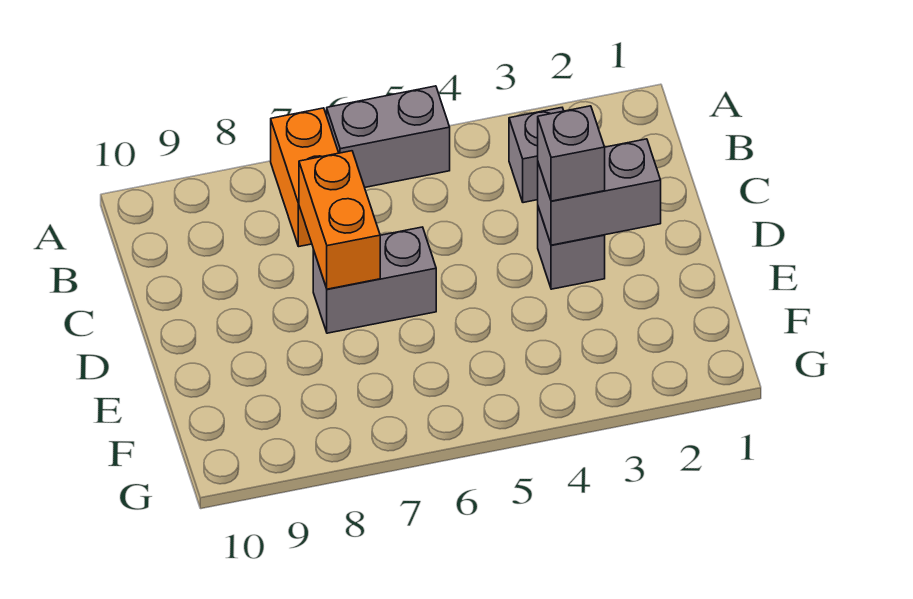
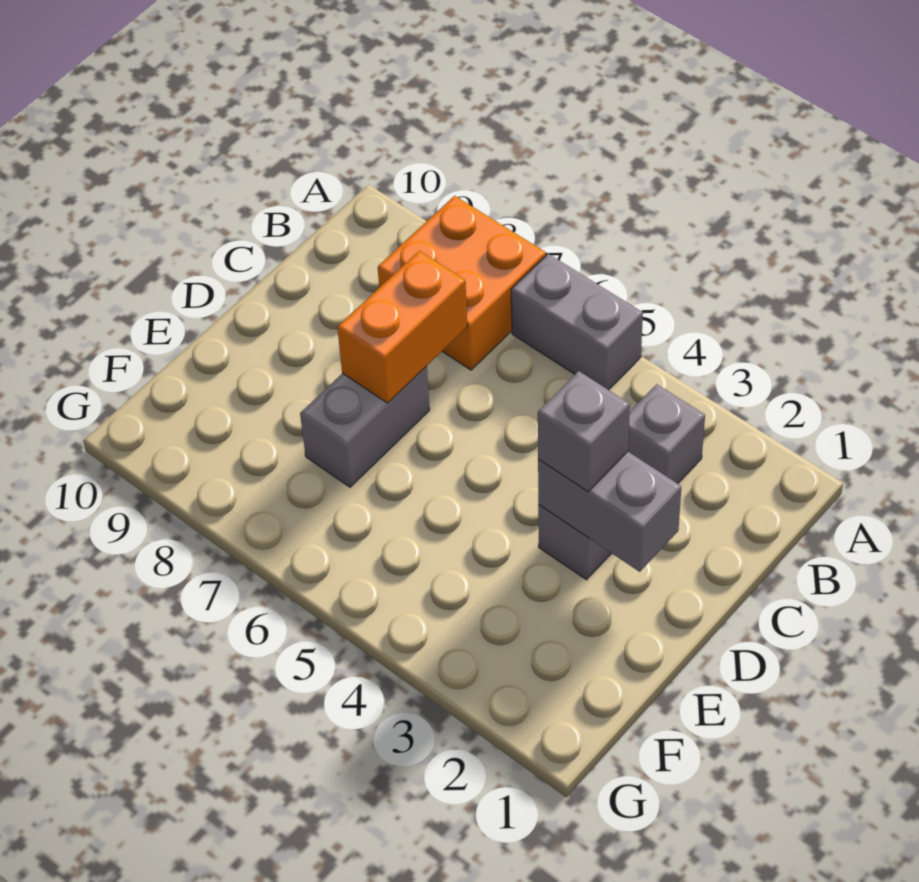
orange 1x2 brick [271,108,339,247] -> orange 2x2 brick [378,196,546,370]
grey 1x2 brick [313,227,436,333] -> grey 1x2 brick turned to [300,366,430,487]

